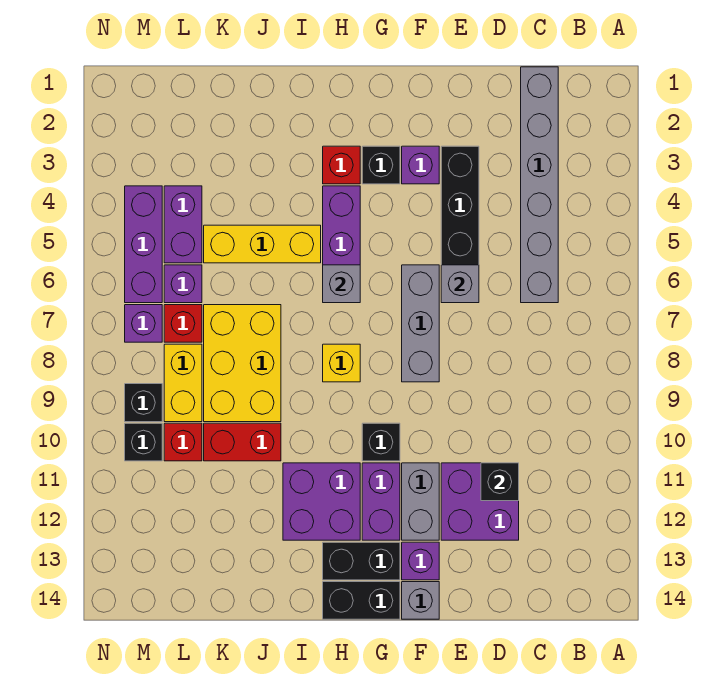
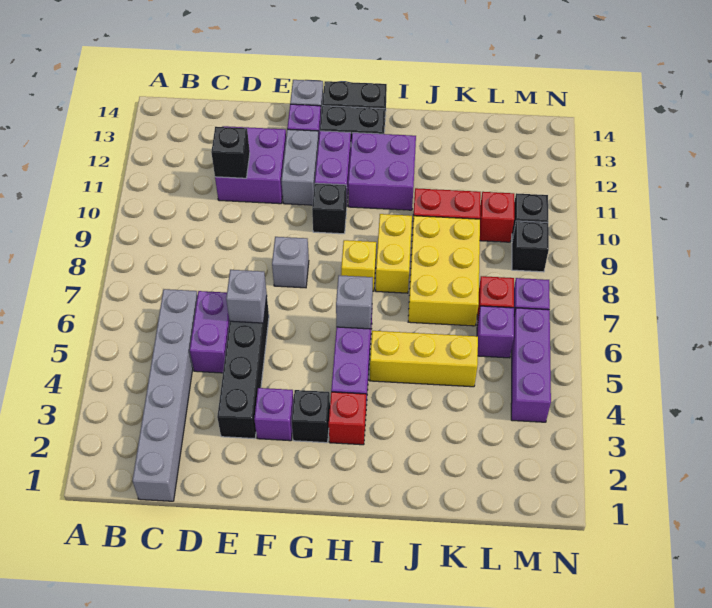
grey 1x3 brick [402,265,439,382] -> grey 1x1 brick [272,237,309,288]
purple 1x2 brick [164,186,202,263] -> purple 1x2 brick moved to [190,291,230,373]
yellow 1x2 brick [164,344,202,422] -> yellow 1x2 brick moved to [376,214,412,293]

